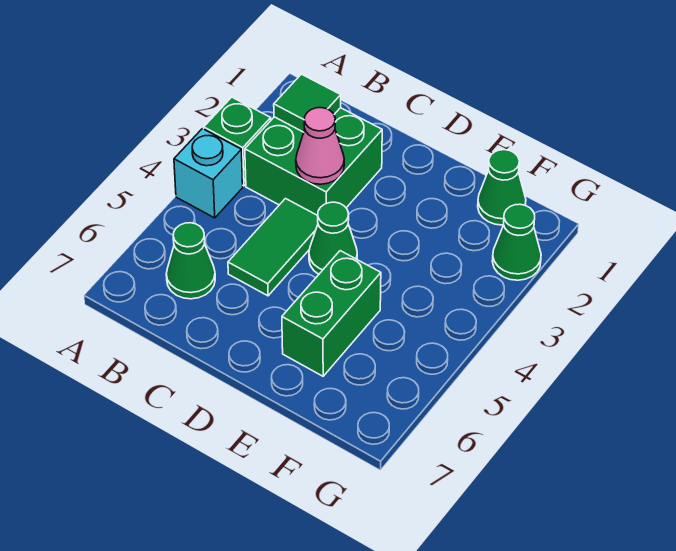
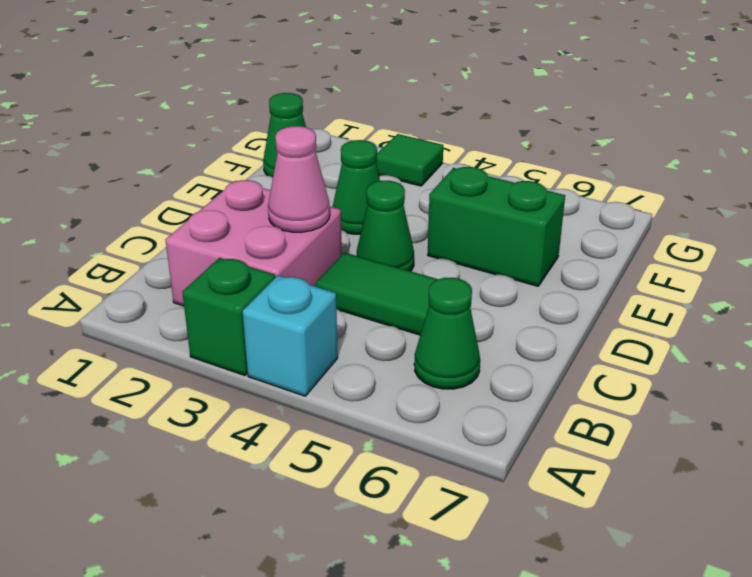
green 2x2 brick [245,108,382,216] -> pink 2x2 brick [165,180,342,306]
green 1x1 tile [274,74,341,132] -> green 1x1 tile moved to [376,134,443,186]
green 1x1 cone [492,204,541,280] -> green 1x1 cone moved to [333,140,380,234]

